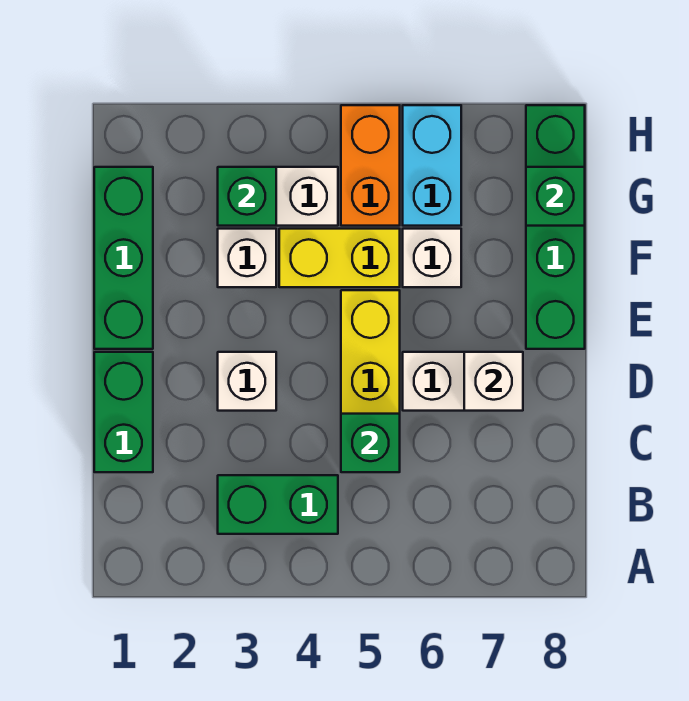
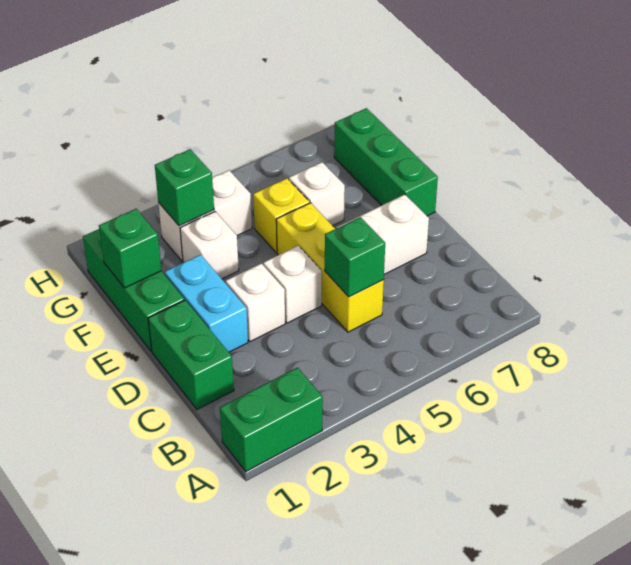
green 1x2 brick [218,475,338,534] -> green 1x2 brick moved to [220,368,323,471]
white 1x1 brick [464,352,523,411] -> white 1x1 brick moved to [263,246,322,323]
green 1x4 brick [526,105,585,349] -> green 1x3 brick [334,108,438,216]
yellow 1x2 brick [279,229,400,287] -> yellow 1x1 brick [253,178,309,253]
orange 1x2 brick [341,105,400,226] -> none
cyan 1x2 brick [403,105,461,226] -> cyan 1x2 brick moved to [165,255,248,352]
green 1x1 brick [526,167,585,226] -> green 1x1 brick moved to [99,209,161,288]

